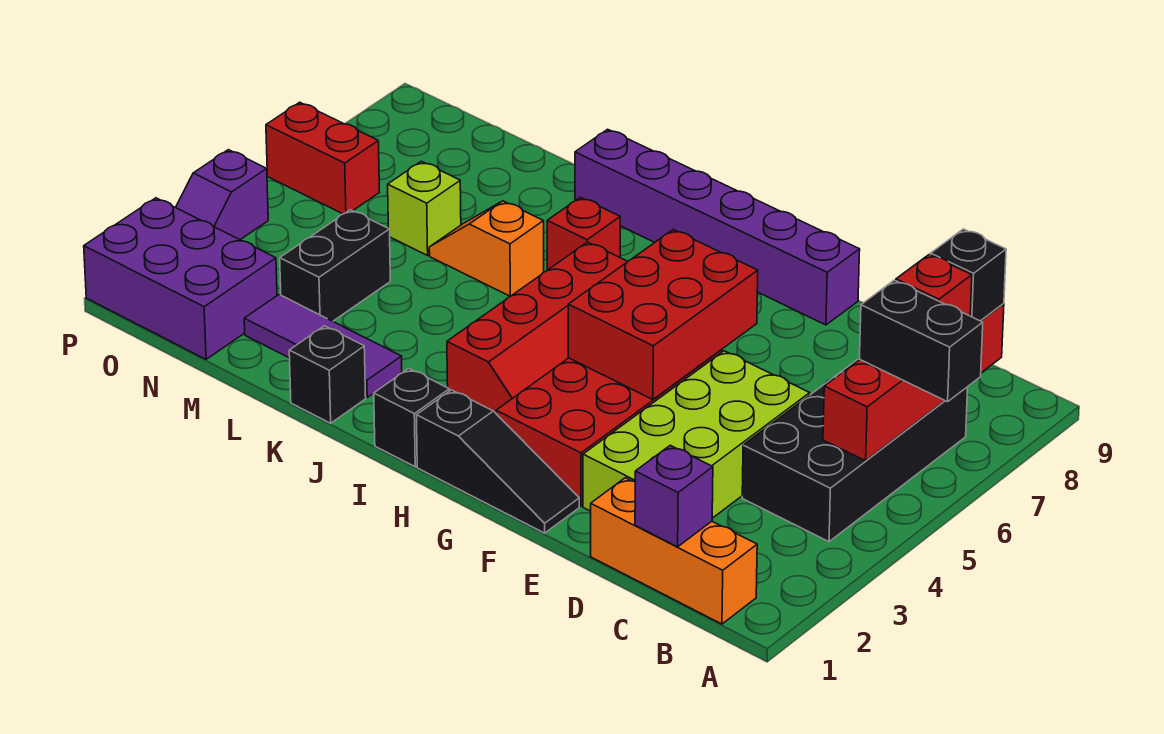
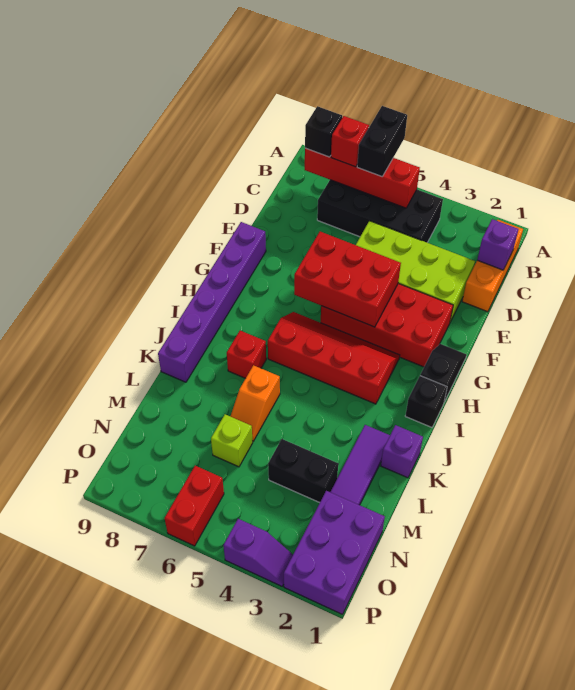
black 1x3 slope [417,390,579,533] -> black 1x2 slope [420,344,467,402]
black 1x1 brick [289,326,366,423] -> purple 1x1 brick [381,425,423,478]

